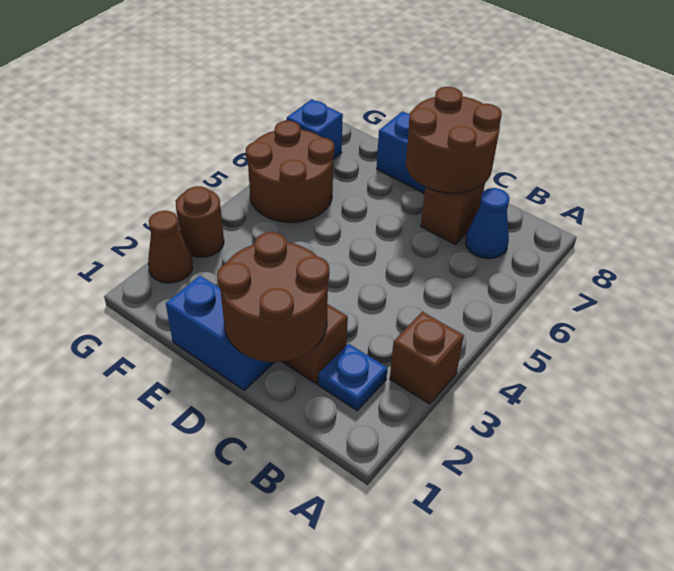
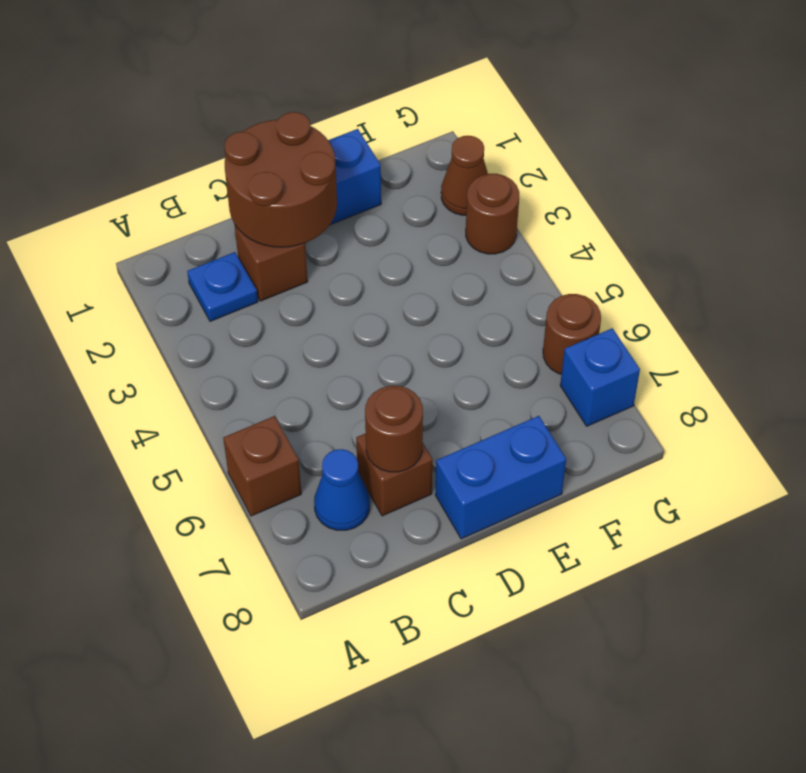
brown 1x1 brick [390,312,464,404] -> brown 1x1 brick moved to [223,416,301,516]
brown 2x2 round brick [406,87,502,193] -> brown 1x1 round brick [365,386,423,472]
brown 2x2 round brick [246,121,334,222] -> brown 1x1 round brick [543,294,601,374]

